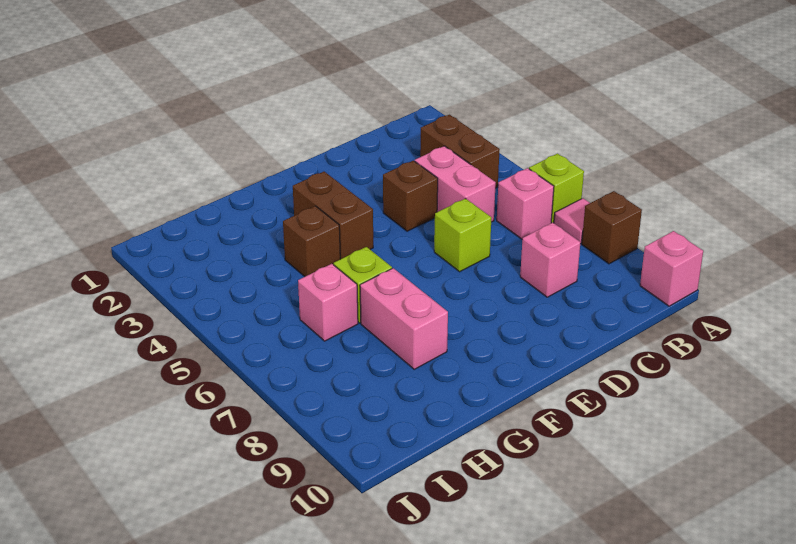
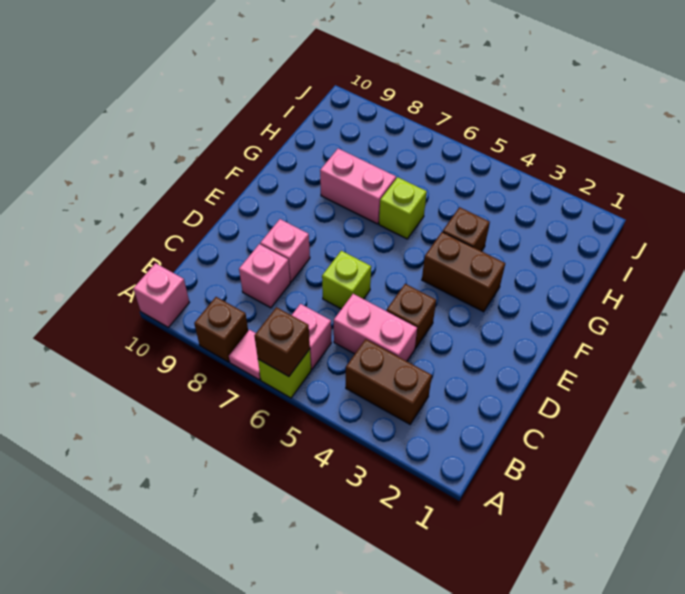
none -> brown 1x1 brick [254,307,310,377]
pink 1x1 brick [298,264,358,341] -> pink 1x1 brick moved to [260,219,310,282]

